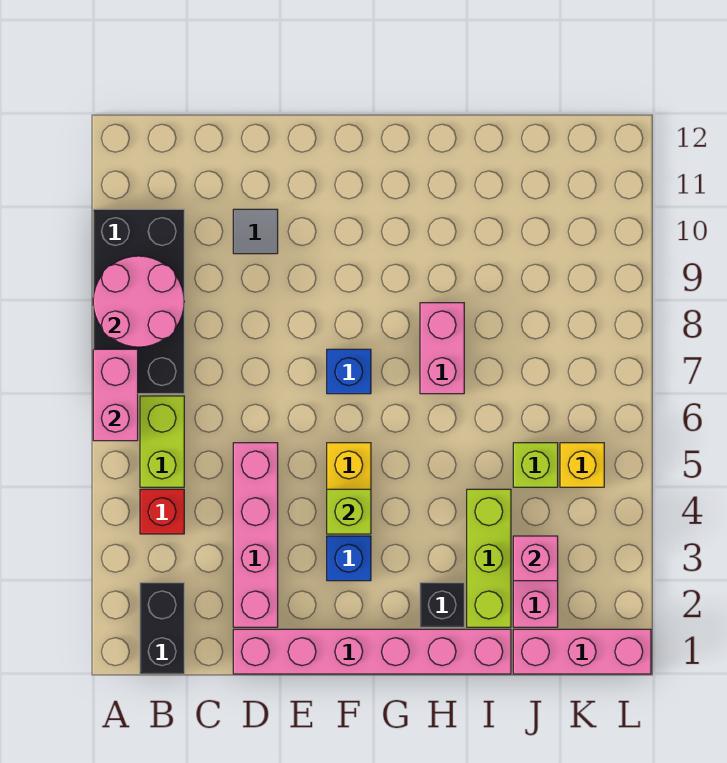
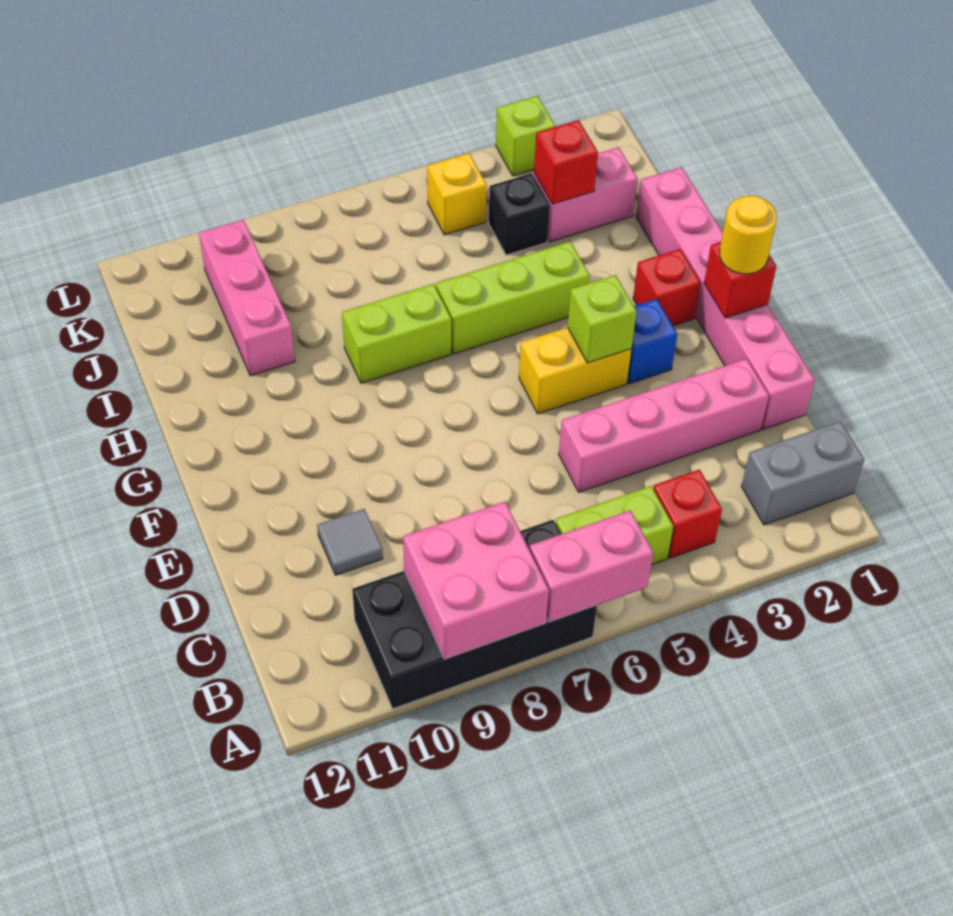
pink 2x2 round brick [93,256,184,347] -> pink 2x2 brick [403,502,549,659]
black 1x2 brick [140,583,184,674] -> grey 1x2 brick [741,421,864,525]
none -> red 1x1 brick [704,242,776,318]
none -> yellow 1x1 round brick [720,196,777,274]
blue 1x1 brick [327,349,371,394] -> none
none -> red 1x1 brick [633,249,701,326]
black 1x1 brick [420,583,464,627] -> black 1x1 brick moved to [489,173,550,255]
pink 1x2 brick [420,303,464,394] -> lime 1x2 brick [342,284,451,383]
lime 1x3 brick [467,489,511,627] -> lime 1x3 brick moved to [436,242,590,354]
pink 1x3 brick [513,629,651,674] -> pink 1x3 brick moved to [199,220,295,376]
pink 1x1 brick [513,536,558,581] -> red 1x1 brick [534,120,598,204]
lime 1x1 brick [513,443,558,487] -> lime 1x1 brick moved to [496,96,556,176]

